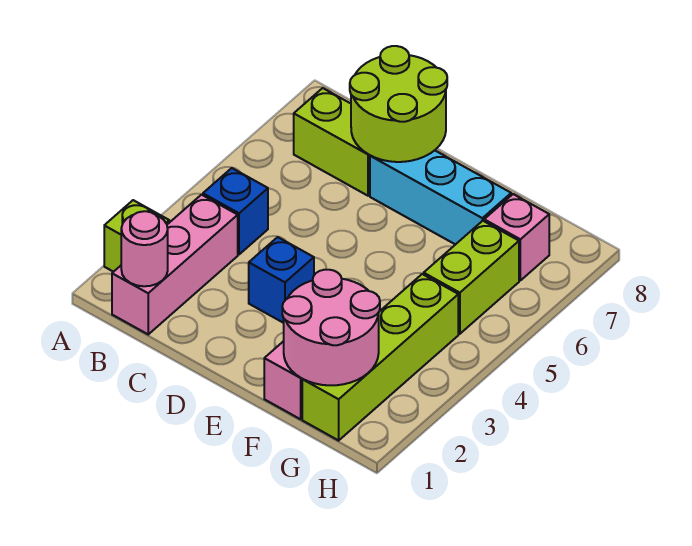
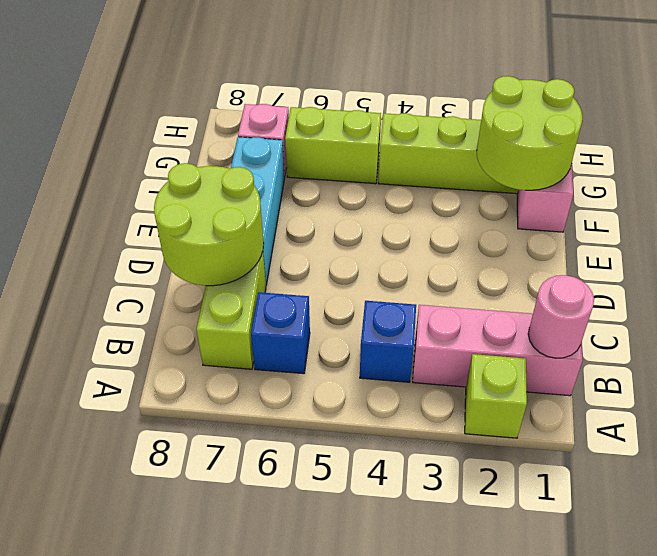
blue 1x1 brick [249,237,314,323] -> blue 1x1 brick moved to [251,292,310,374]
pink 2x2 round brick [282,270,380,385] -> lime 2x2 round brick [477,76,582,190]

